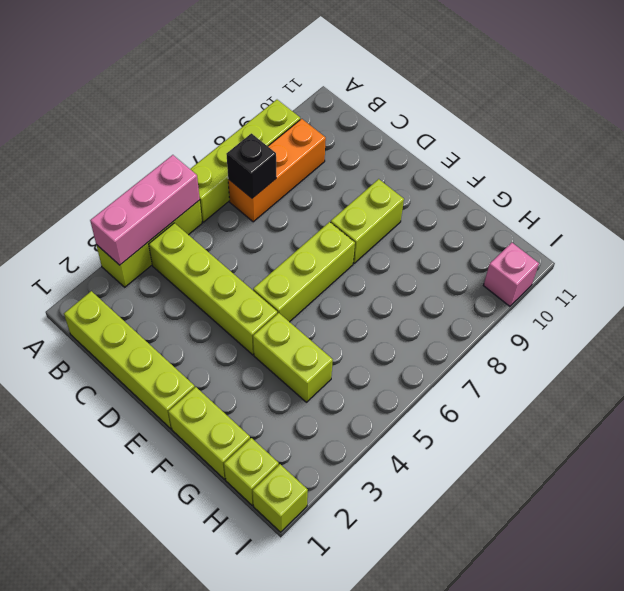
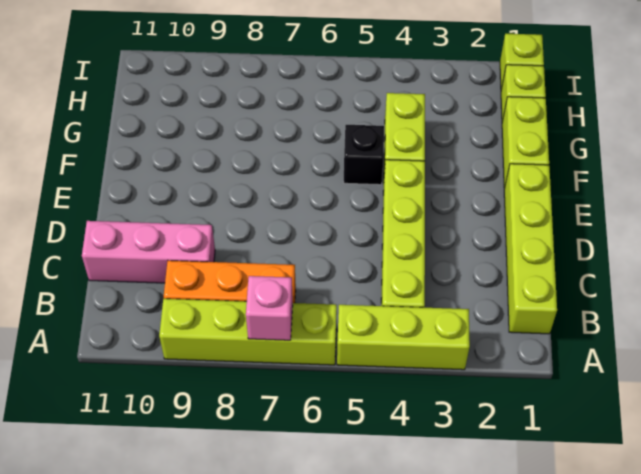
pink 1x3 brick [90,155,200,265] -> pink 1x3 brick moved to [82,221,215,283]
black 1x1 brick [226,133,276,198] -> black 1x1 brick moved to [344,125,384,185]
lime 1x3 brick [253,222,355,322] -> none
lime 1x2 brick [331,179,404,263] -> none
pink 1x1 brick [484,243,539,306] -> pink 1x1 brick moved to [246,276,293,340]

